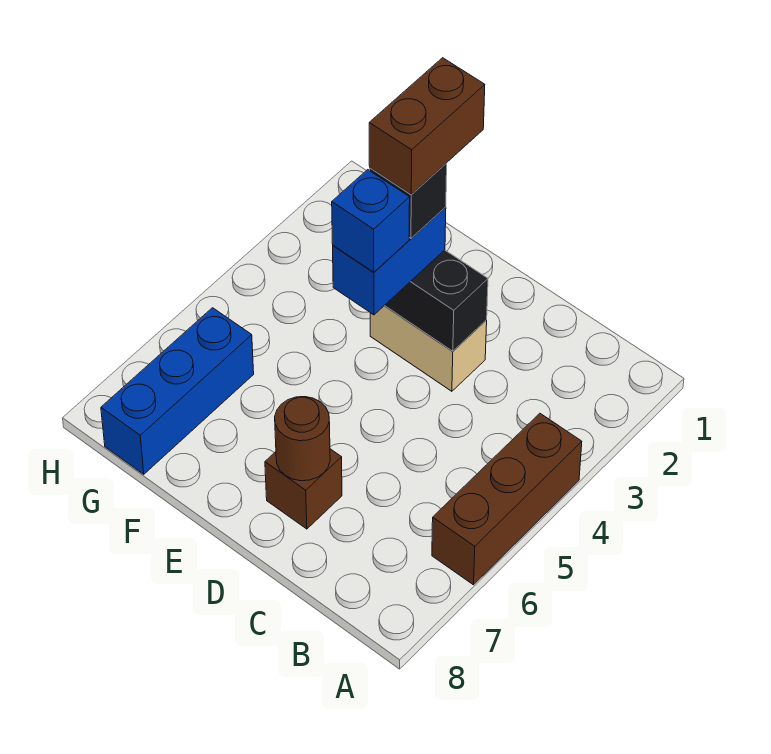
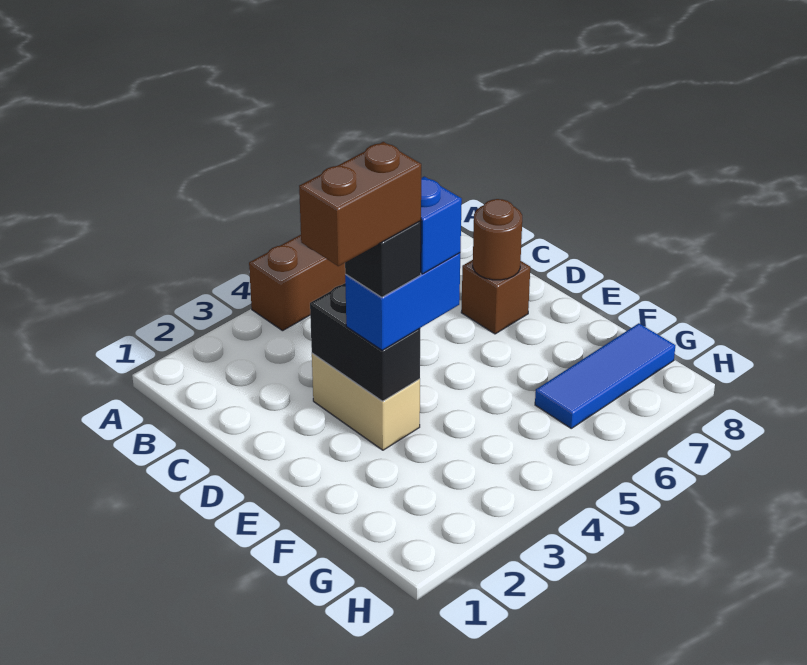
blue 1x3 brick [101,308,254,474] -> blue 1x3 tile [535,323,675,428]

